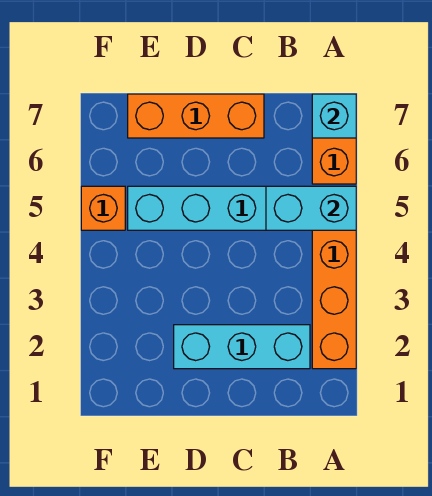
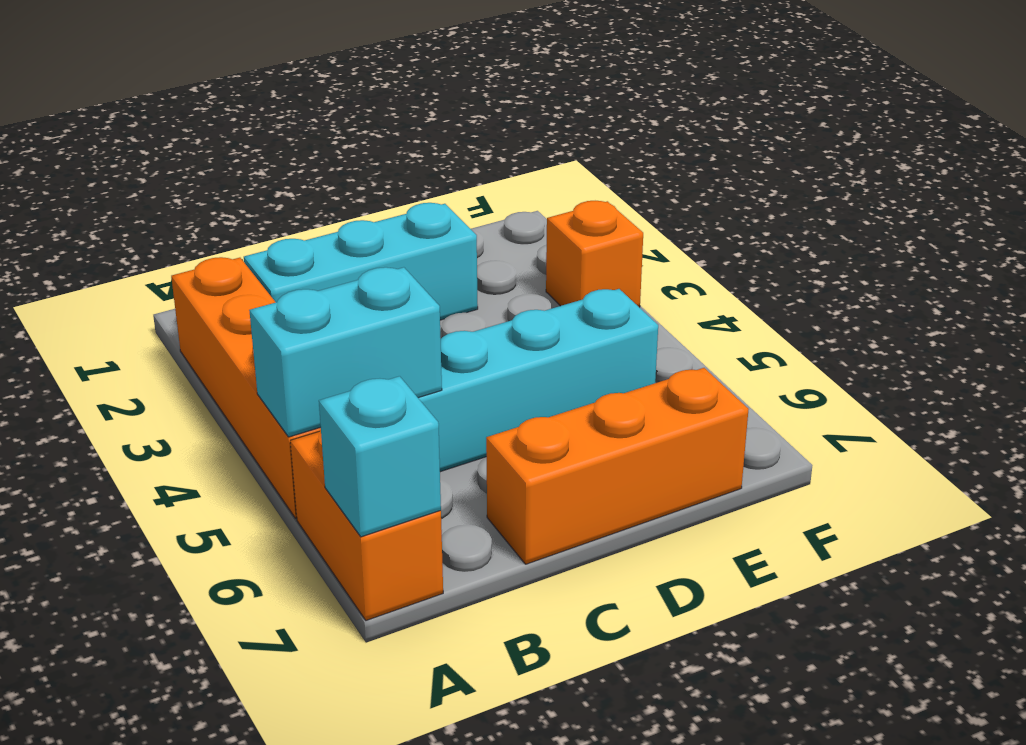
orange 1x1 brick [81,186,125,230] -> orange 1x1 brick moved to [546,201,643,307]

